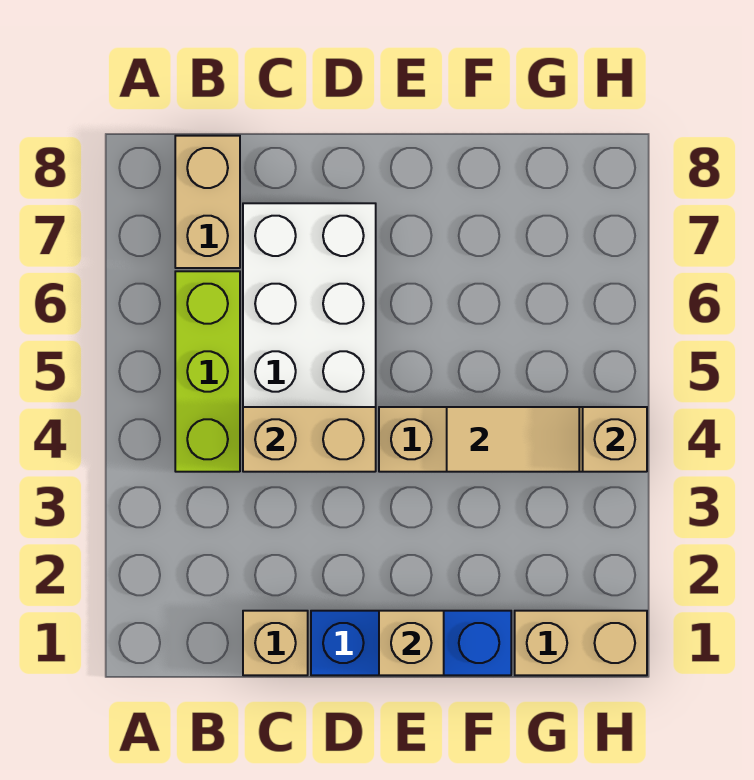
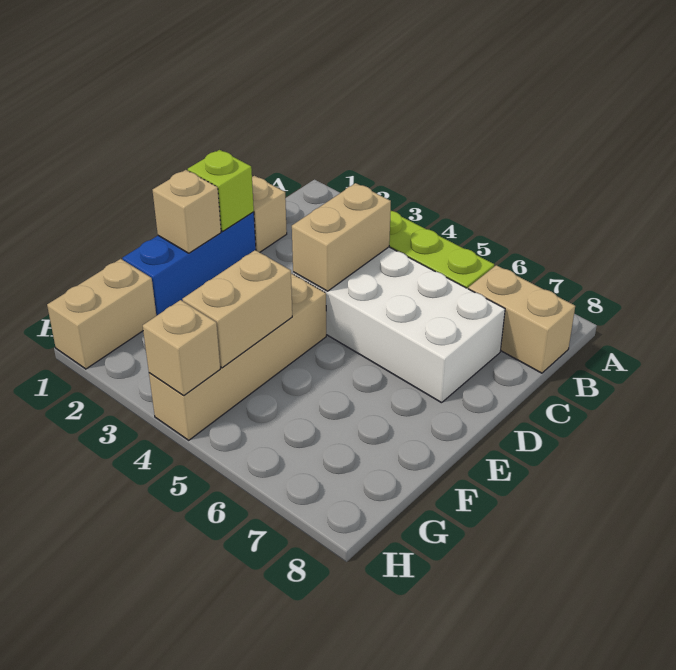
none -> lime 1x1 brick [188,150,254,231]
tan 1x2 tile [447,407,579,472] -> tan 1x2 brick [182,250,292,368]

